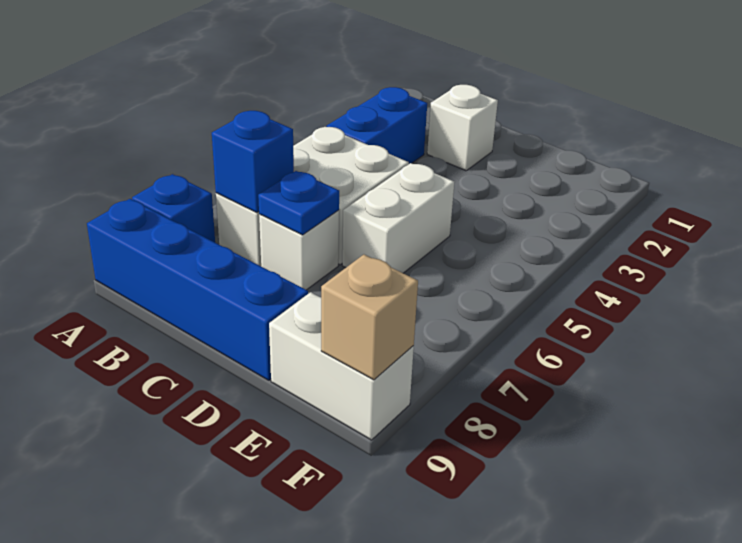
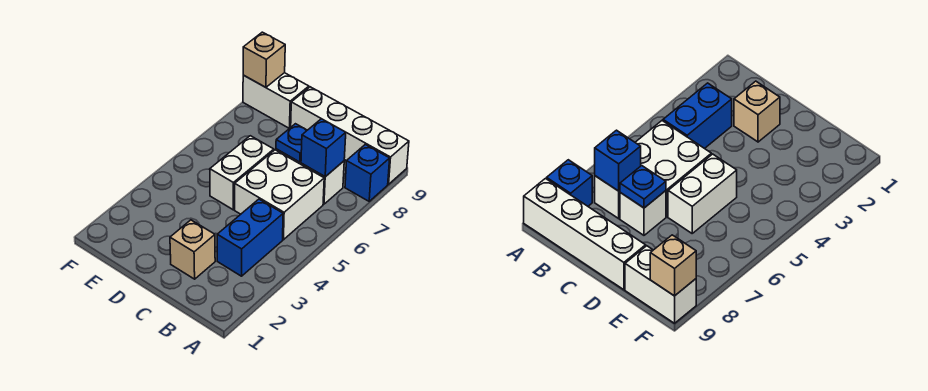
blue 1x4 brick [87,199,308,380] -> white 1x4 brick [291,87,409,184]
white 1x1 brick [427,85,498,171] -> tan 1x1 brick [170,220,215,279]

